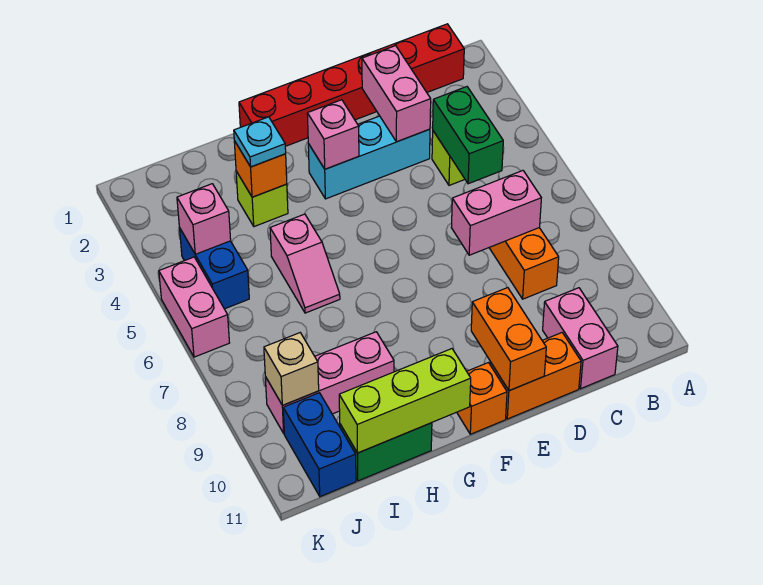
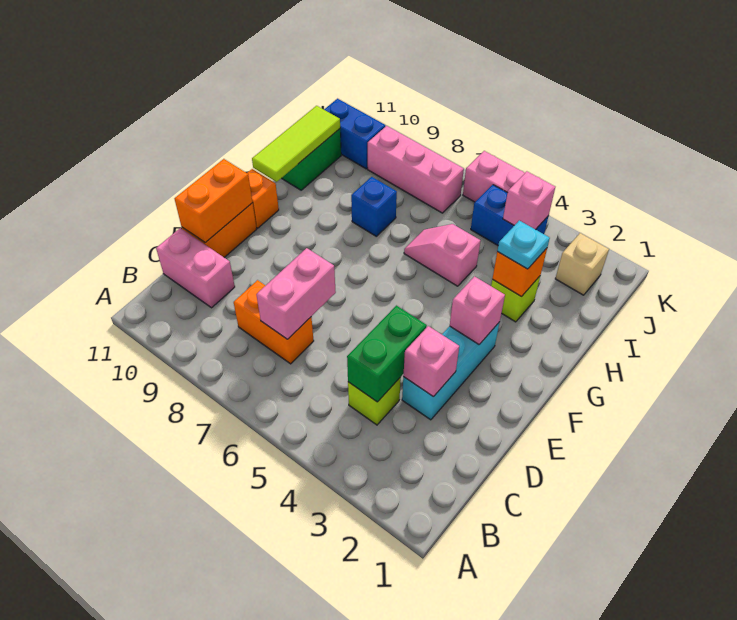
red 1x6 brick [239,24,464,146] -> none
green 1x2 brick [433,87,503,184] -> green 1x2 brick turned to [347,306,427,402]
pink 1x2 brick [362,46,431,142] -> pink 1x1 brick [403,326,459,397]
orange 1x2 brick [471,288,546,391] -> orange 1x2 brick turned to [175,159,253,243]
lime 1x3 brick [339,349,471,453] -> lime 1x3 tile [252,106,340,182]
none -> blue 1x1 brick [351,177,397,236]
pink 1x3 brick [265,332,394,433] -> pink 1x3 brick turned to [368,126,464,213]
tan 1x1 brick [264,333,319,405] -> tan 1x1 brick moved to [555,233,609,295]

